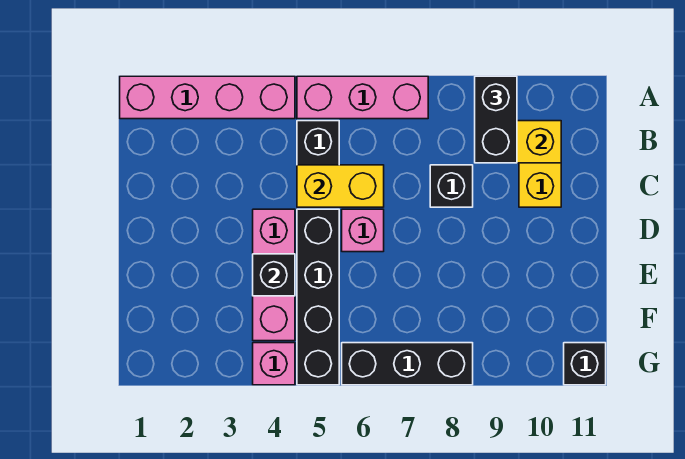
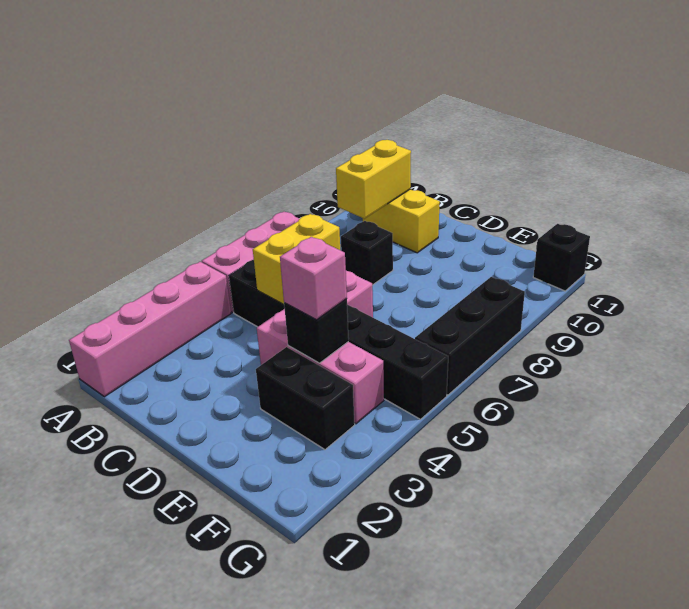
black 1x2 brick [475,76,517,163] -> black 1x2 brick moved to [256,347,355,450]
pink 1x1 brick [253,343,295,385] -> pink 1x1 brick moved to [280,237,347,320]

